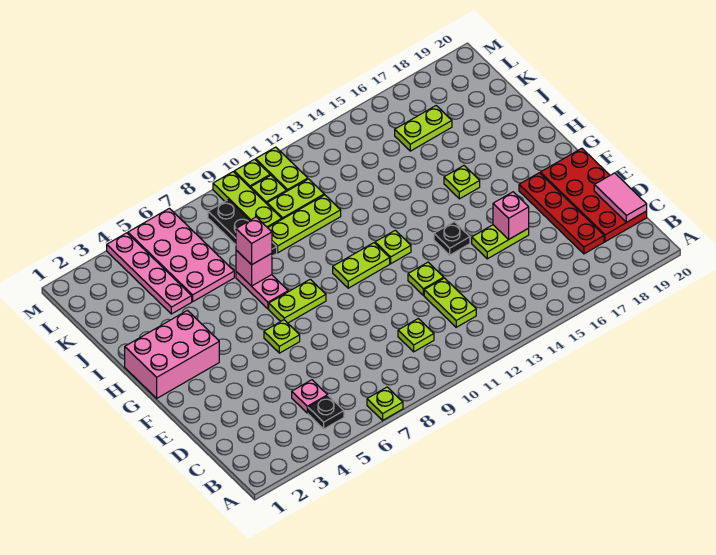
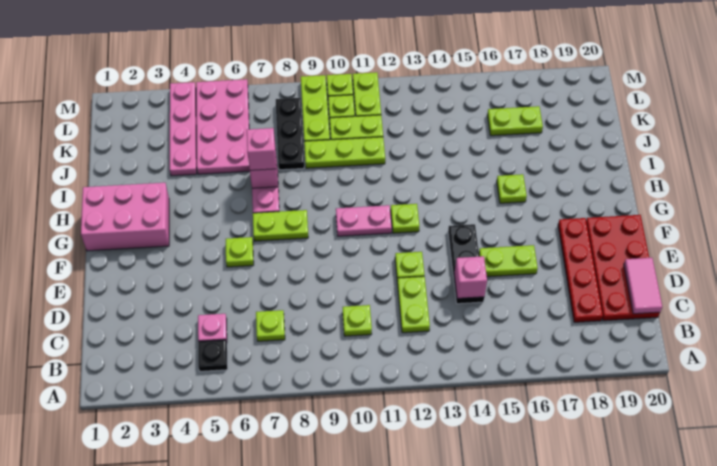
lime 1x1 plate [367,387,403,420] -> lime 1x1 plate moved to [256,310,285,341]
pink 1x1 brick [493,192,529,239] -> pink 1x1 brick moved to [454,256,487,298]
black 1x1 plate [434,222,470,255] -> black 1x3 plate [448,224,484,304]
lime 1x2 plate [333,243,390,288] -> pink 1x2 plate [336,205,392,236]

